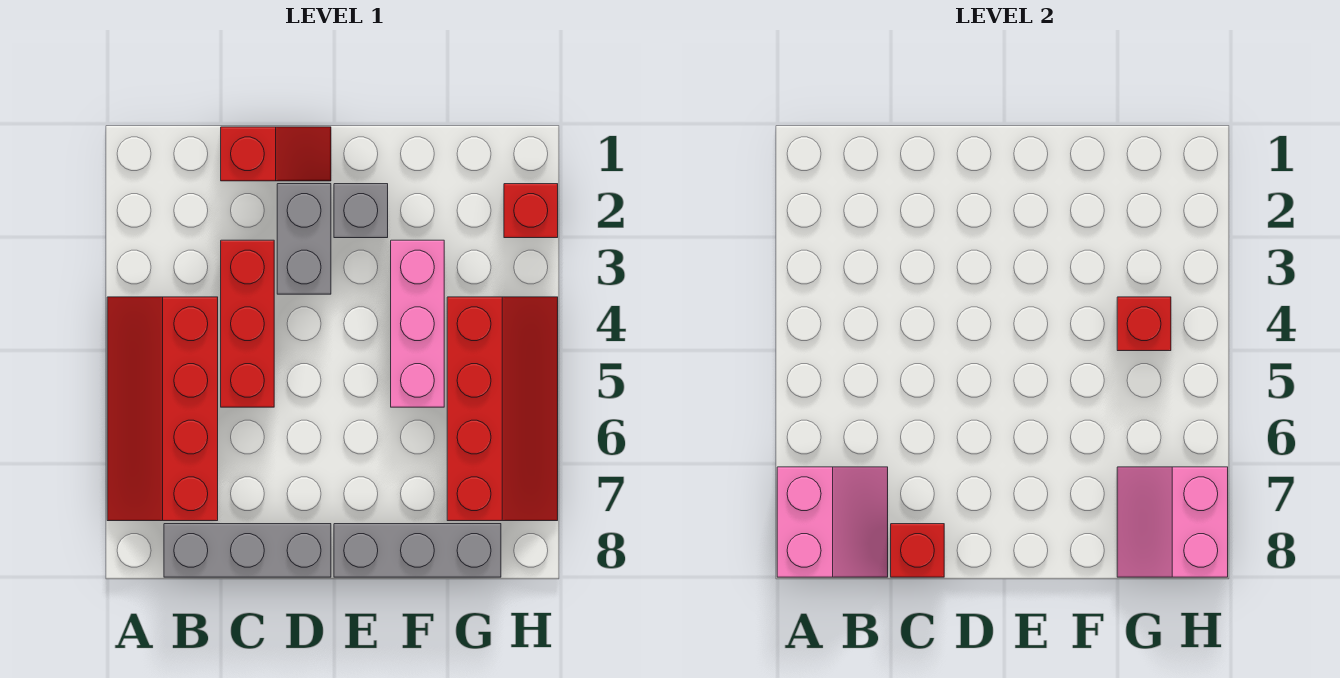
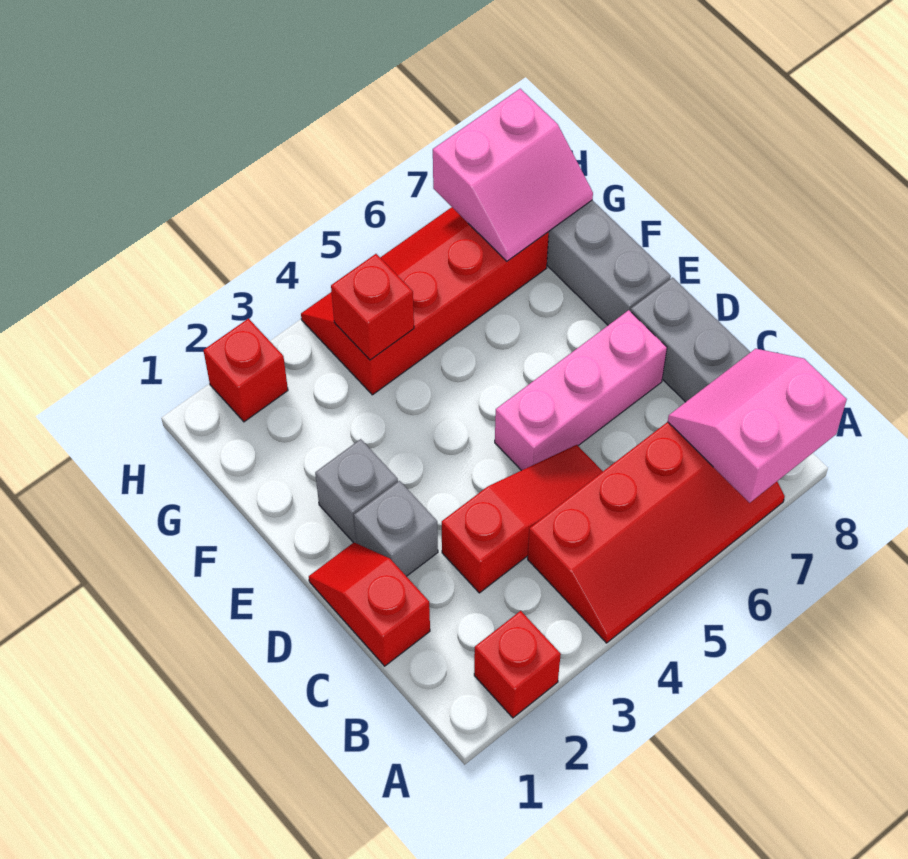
red 1x3 brick [221,240,274,407] -> red 1x3 slope [442,445,603,593]
red 1x1 brick [891,524,944,577] -> red 1x1 brick moved to [474,611,561,718]
grey 1x2 brick [277,184,331,294] -> grey 1x1 brick [354,481,438,576]
pink 1x3 brick [391,240,444,407] -> pink 1x3 brick moved to [495,310,667,471]

